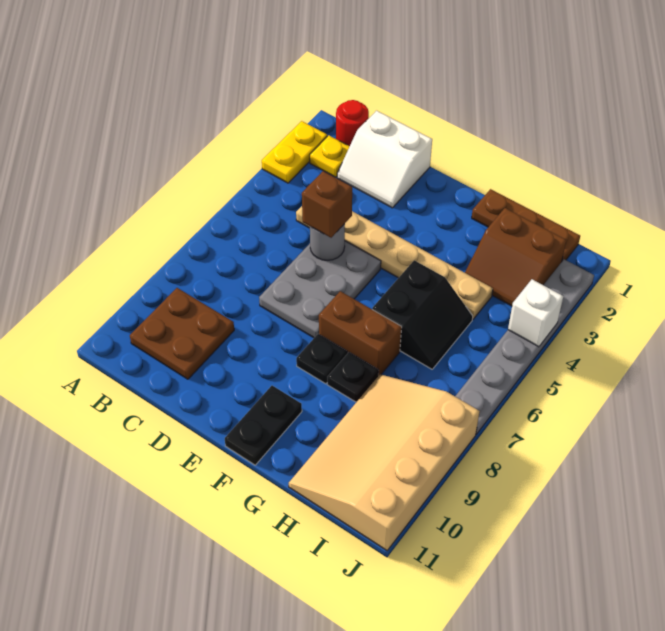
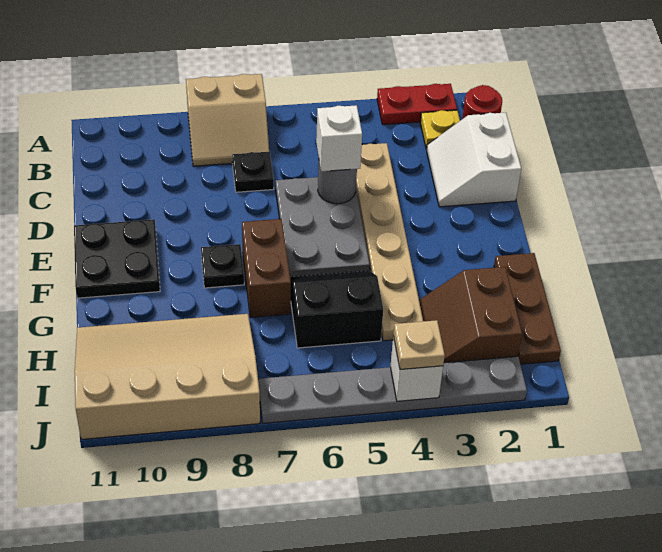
yellow 1x2 plate [262,121,327,183] -> red 1x2 plate [377,84,457,125]
none -> tan 2x2 slope [186,74,269,166]
brown 2x2 plate [130,288,234,379] -> none
grey 2x3 plate [259,241,381,338] -> grey 2x3 plate turned to [276,177,370,277]
brown 1x1 brick [302,171,352,238] -> white 1x1 brick [316,105,362,172]
black 1x2 plate [225,386,302,465] -> black 2x2 plate [74,219,160,298]
black 2x2 slope [372,260,473,369] -> black 2x2 slope turned to [290,271,383,348]
black 1x1 plate [327,352,379,402] -> black 1x1 plate moved to [232,152,274,192]
none -> tan 1x1 plate [393,320,445,370]

